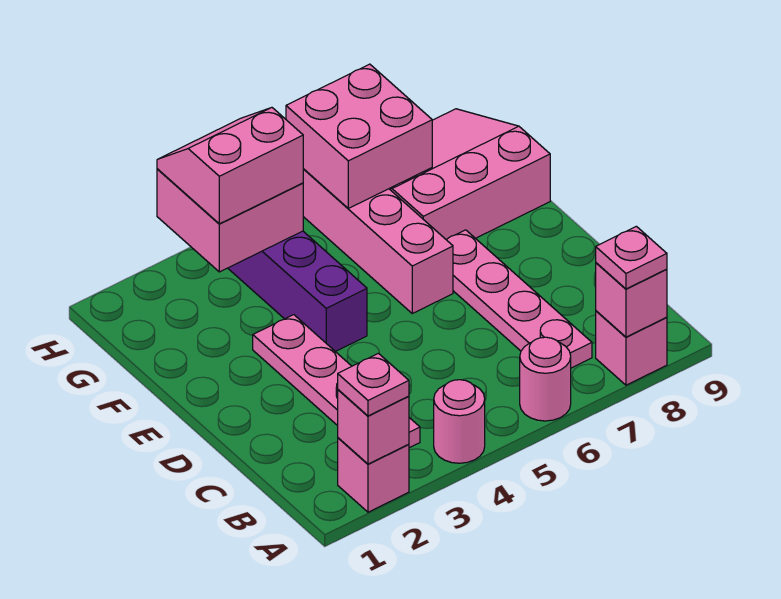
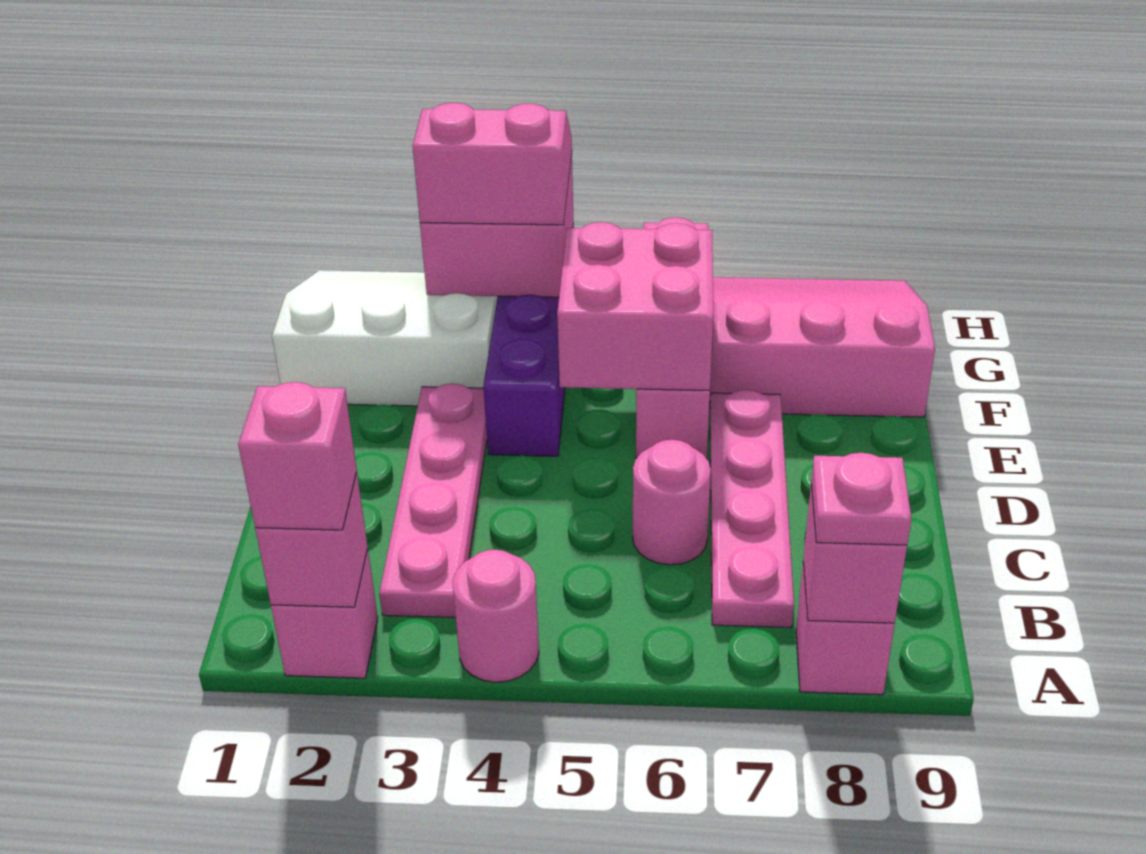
pink 1x1 plate [338,353,409,416] -> pink 1x1 brick [238,382,357,530]
pink 1x1 round brick [520,337,571,421] -> pink 1x1 round brick moved to [633,440,711,565]
none -> white 3x3 slope [272,270,498,406]
pink 2x2 brick [286,64,432,208] -> pink 2x2 brick moved to [557,222,713,391]

